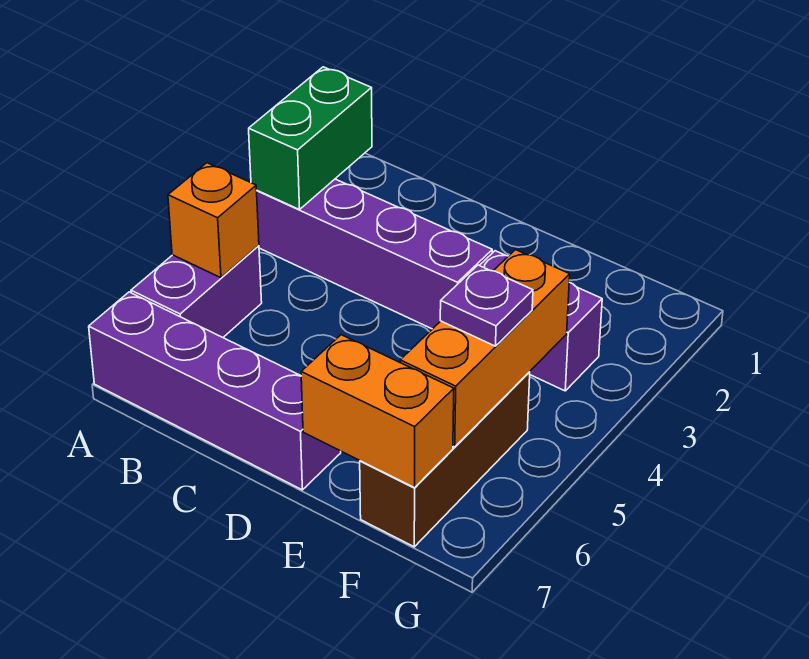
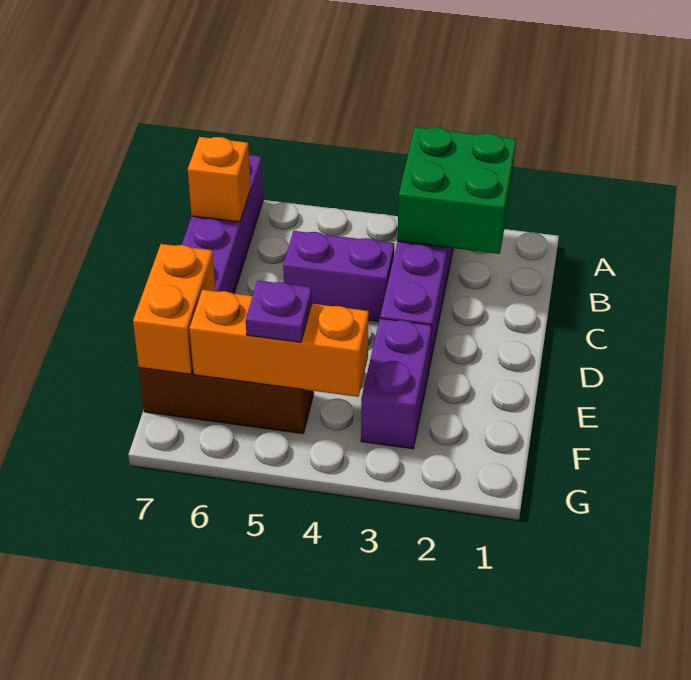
green 1x2 brick [249,67,372,210] -> green 2x2 brick [397,127,516,254]
purple 1x2 brick [131,245,262,337] -> purple 1x2 brick moved to [283,231,394,322]
orange 1x1 brick [168,163,259,278] -> orange 1x1 brick moved to [188,137,251,222]

